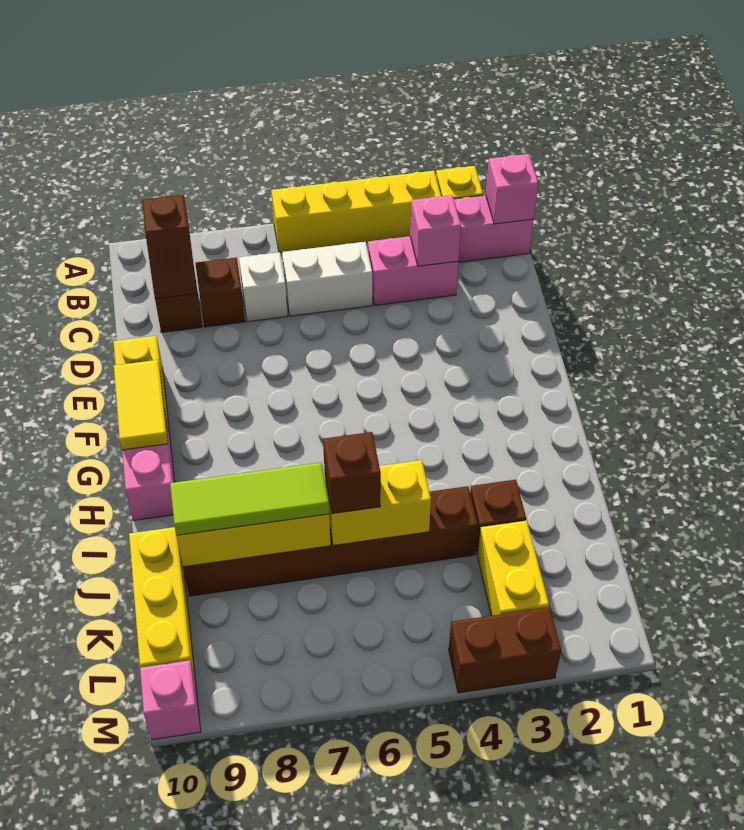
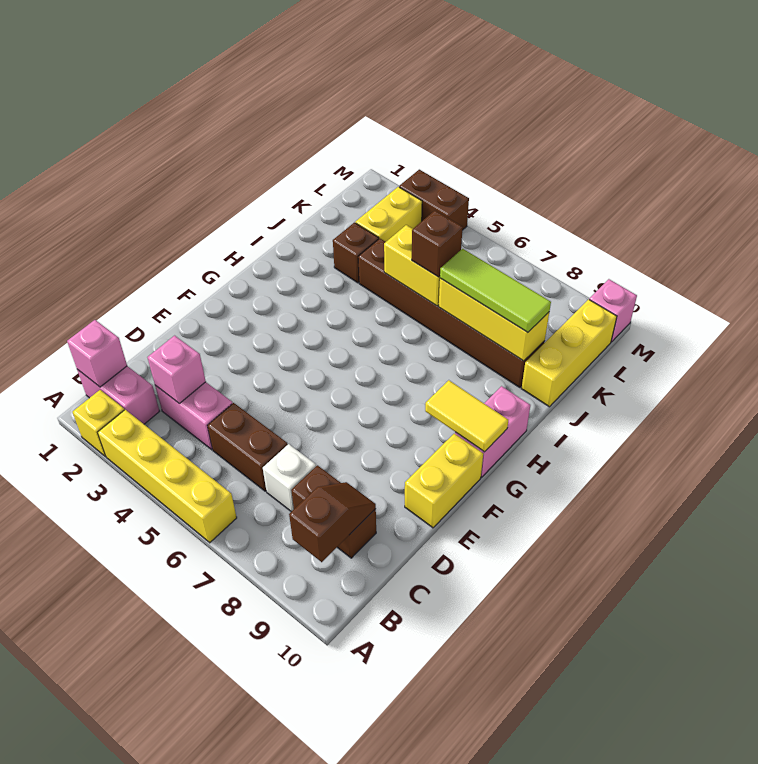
white 1x2 brick [282,242,372,316] -> brown 1x2 brick [207,403,288,491]
yellow 1x2 tile [114,360,168,450] -> yellow 1x2 tile turned to [425,380,508,452]

